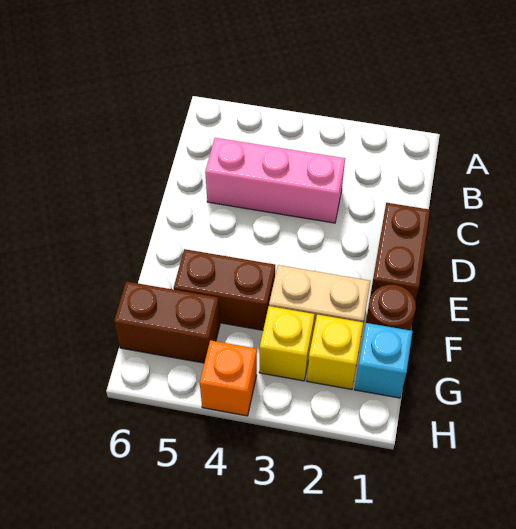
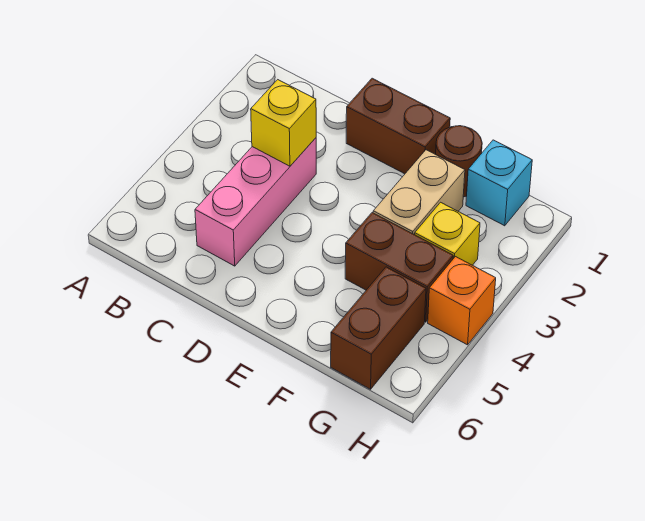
brown 1x2 brick [174,249,275,330] -> brown 1x2 brick turned to [345,213,453,322]
yellow 1x1 brick [307,314,363,389] -> yellow 1x1 brick moved to [251,80,316,166]

